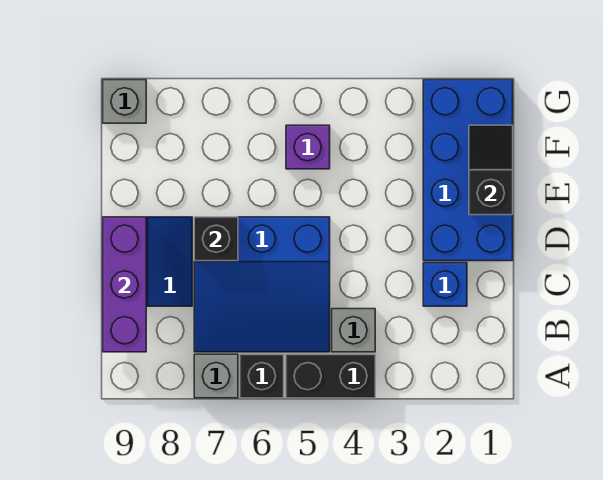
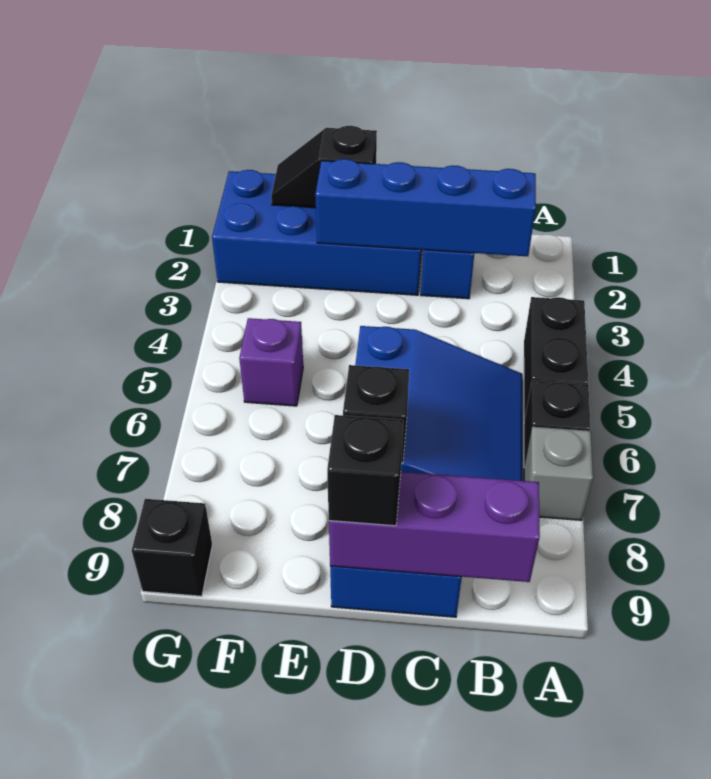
none -> blue 1x4 brick [315,159,536,256]
grey 1x1 brick [332,309,375,352] -> none
none -> black 1x1 brick [327,415,403,526]
grey 1x1 brick [103,80,146,123] -> black 1x1 brick [132,499,212,596]

